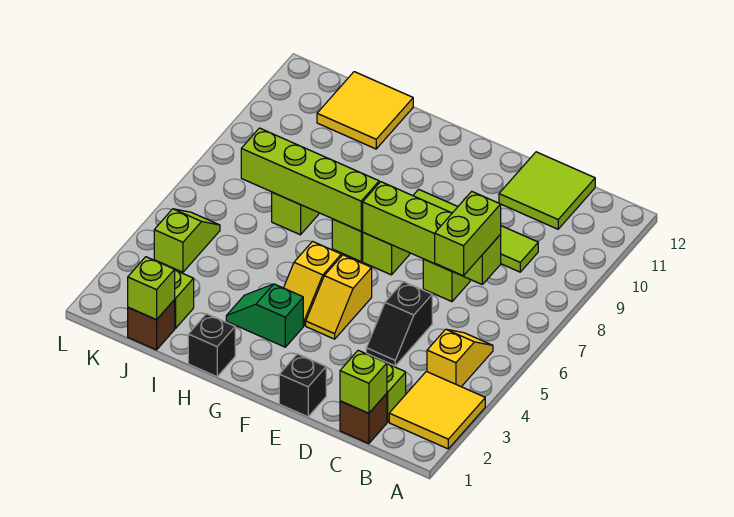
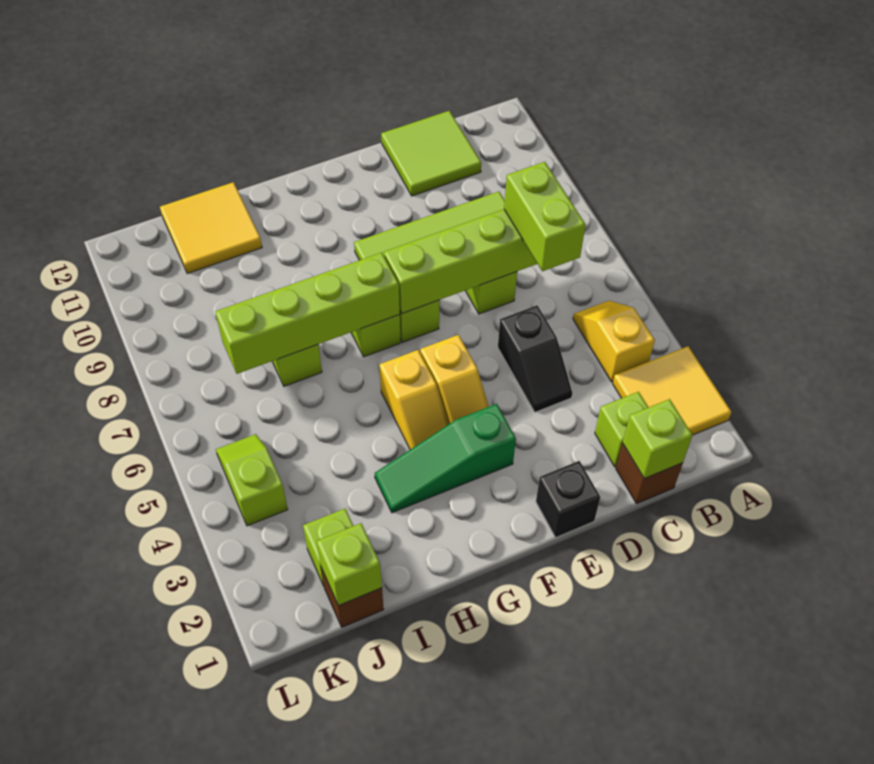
green 1x2 slope [226,284,303,347] -> green 1x3 slope [375,404,516,513]
black 1x1 brick [188,314,235,377] -> none

